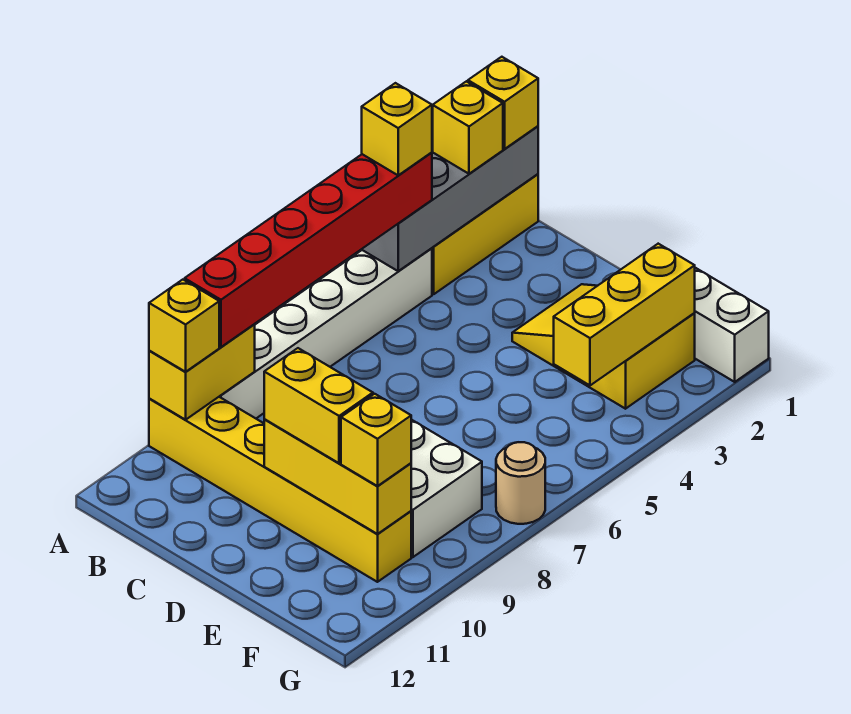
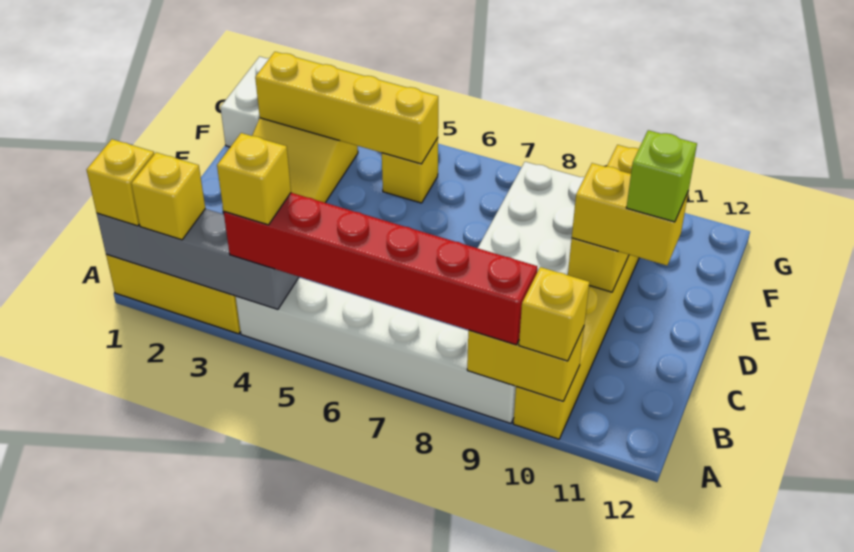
yellow 1x2 brick [264,348,373,463] -> yellow 1x2 brick turned to [572,163,688,265]
none -> lime 1x1 brick [626,130,697,222]
yellow 1x3 brick [554,244,695,385] -> yellow 1x4 brick [255,52,438,164]
yellow 1x1 brick [341,394,411,486] -> yellow 1x1 brick moved to [382,138,438,203]
tan 1x1 round brick [496,442,545,524] -> none

